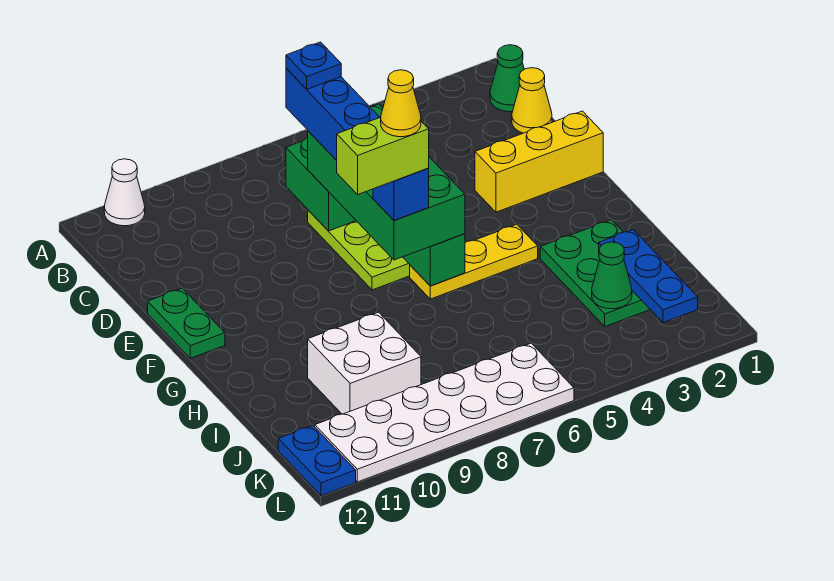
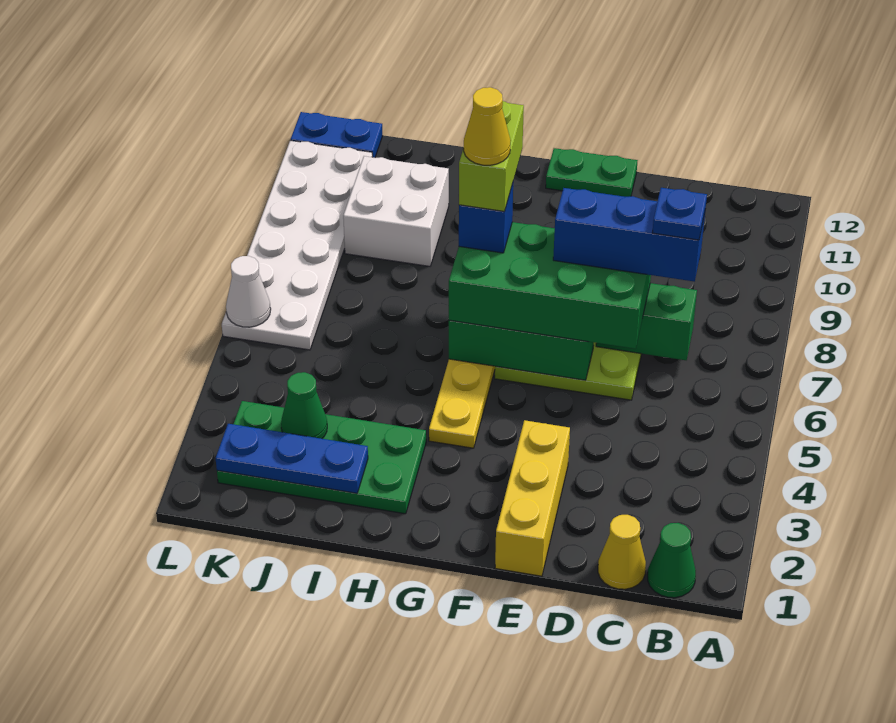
white 1x1 cone [104,159,145,226] -> white 1x1 cone moved to [226,256,271,327]
green 2x3 plate [540,220,650,327] -> green 2x4 plate [217,401,426,514]

